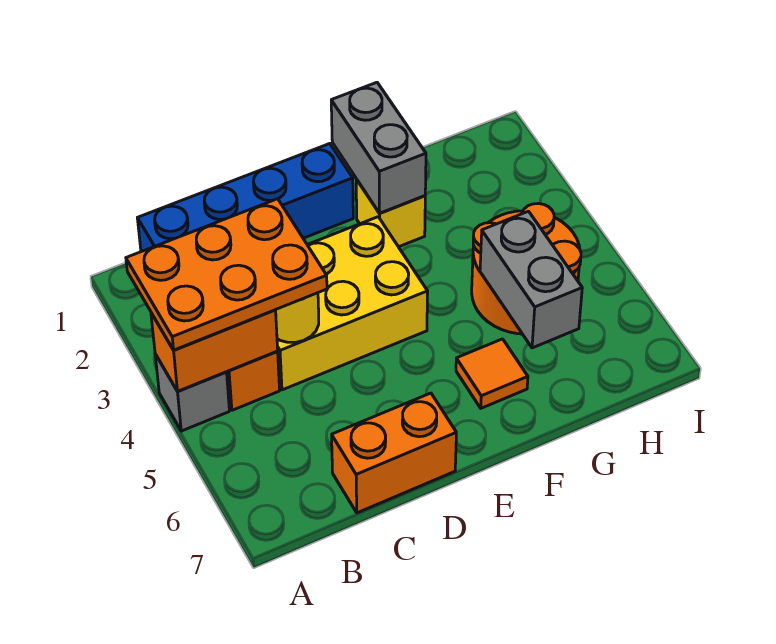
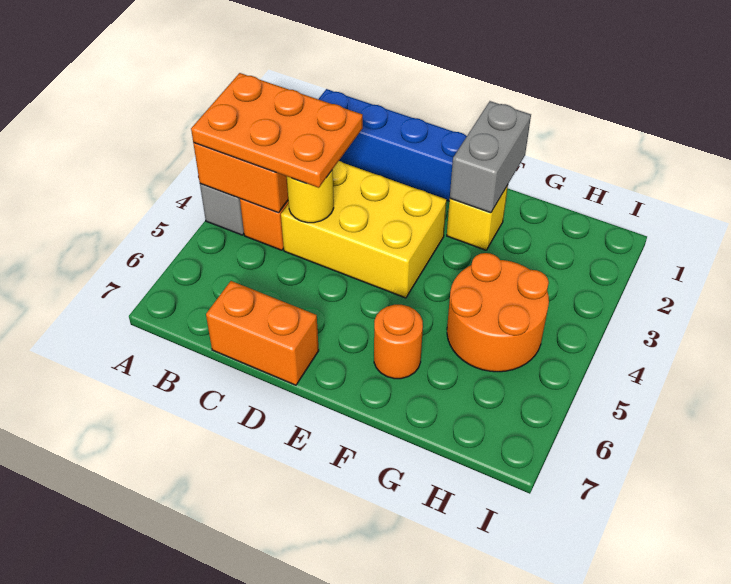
orange 1x1 tile [456,339,528,408] -> orange 1x1 round brick [374,305,423,379]
grey 1x2 brick [480,211,582,348] -> none

